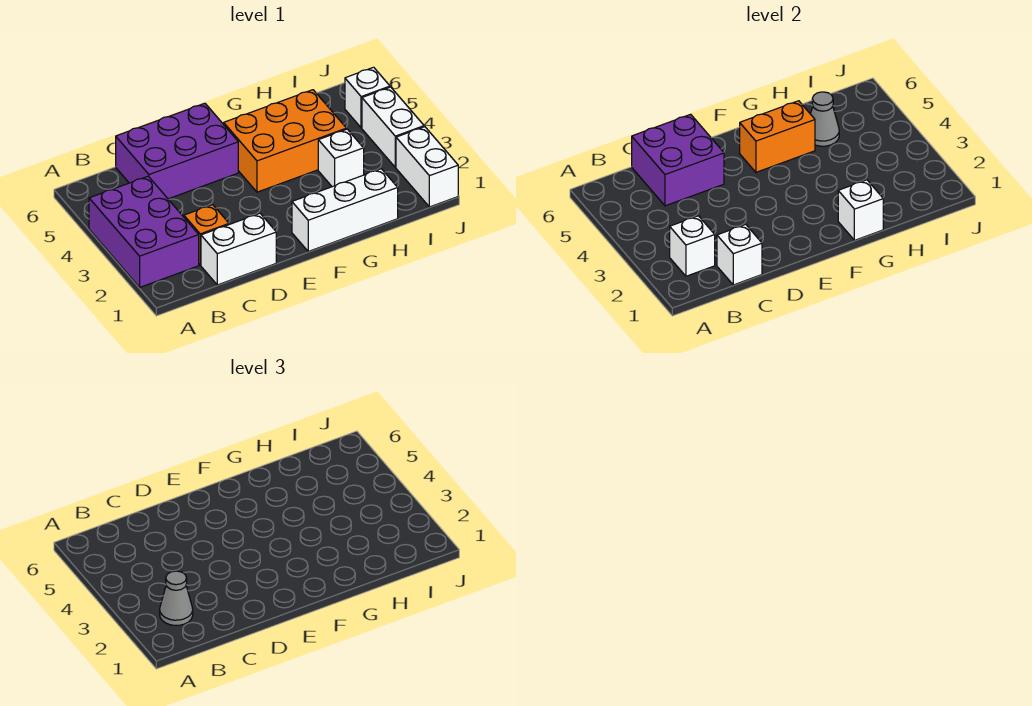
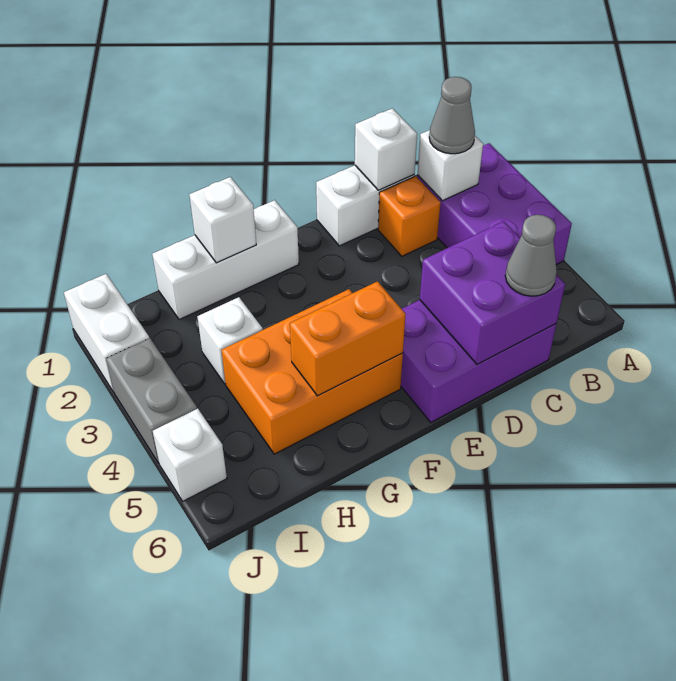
grey 1x1 cone [811,92,839,146] -> grey 1x1 cone moved to [505,215,557,296]
white 1x2 brick [362,87,424,167] -> grey 1x2 brick [106,338,197,463]

